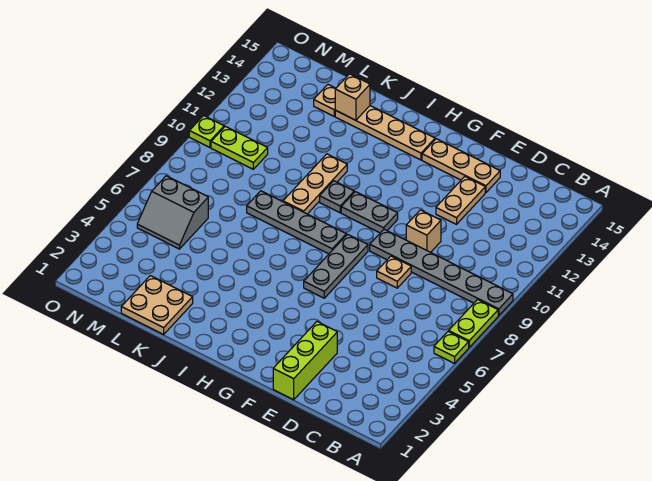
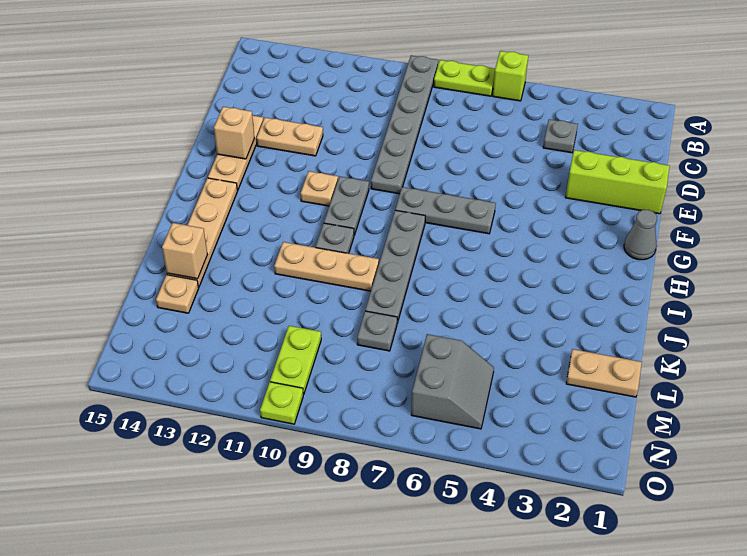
lime 1x1 plate [434,331,469,364] -> lime 1x1 brick [493,51,528,101]
none -> grey 1x1 plate [543,119,578,153]
tan 1x1 plate [377,256,411,288] -> tan 1x1 plate moved to [301,171,338,206]
tan 1x1 brick [406,210,441,252] -> tan 1x1 brick moved to [214,107,254,159]
none -> grey 1x1 cone [624,210,657,260]
tan 2x2 plate [121,276,193,334] -> tan 1x2 plate [566,349,642,397]
none -> grey 1x1 plate [357,311,397,351]

